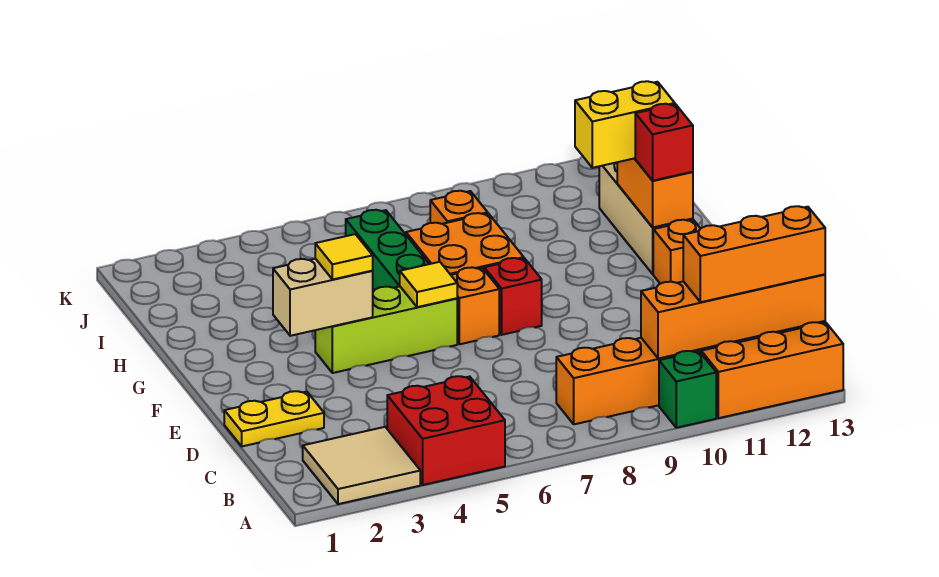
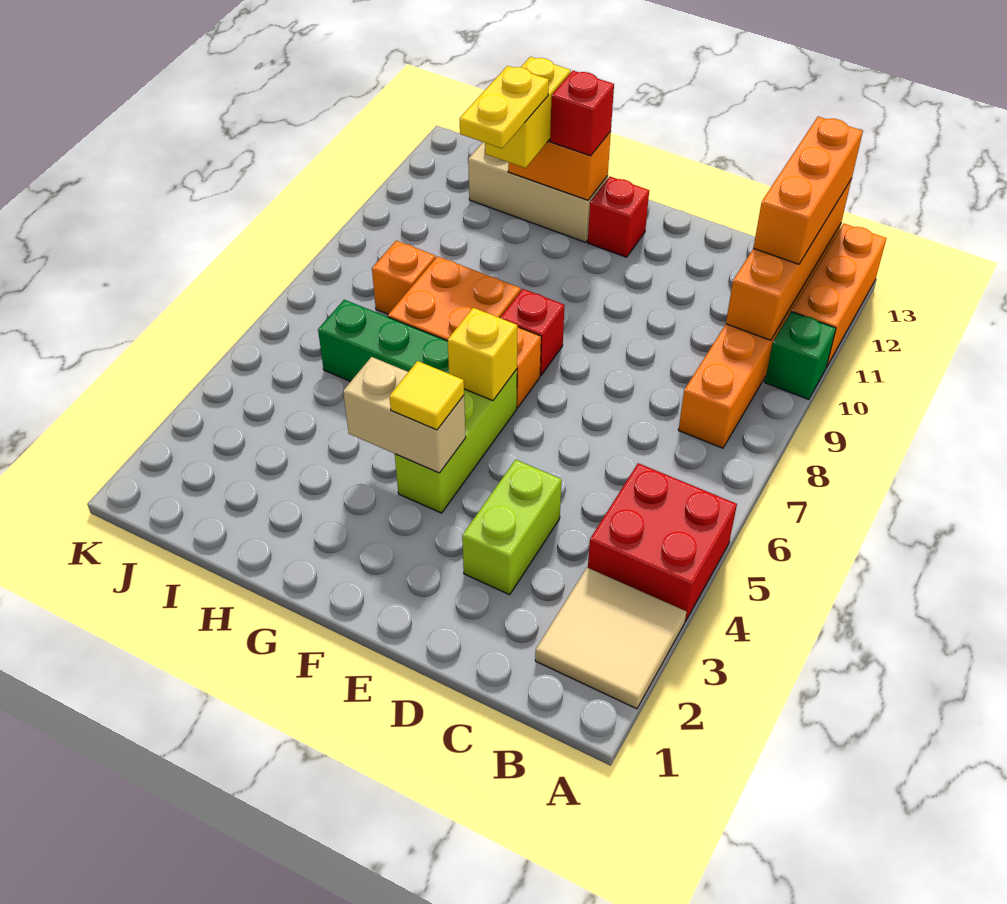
yellow 1x2 plate [224,391,324,446] -> yellow 1x2 plate moved to [460,66,549,149]
none -> lime 1x2 brick [462,460,562,595]
tan 1x2 brick [273,259,373,336] -> tan 1x2 brick turned to [343,357,466,473]
yellow 1x1 tile [400,262,457,307] -> yellow 1x1 brick [448,308,517,401]
orange 1x1 brick [653,220,701,284] -> red 1x1 brick [588,177,649,257]

